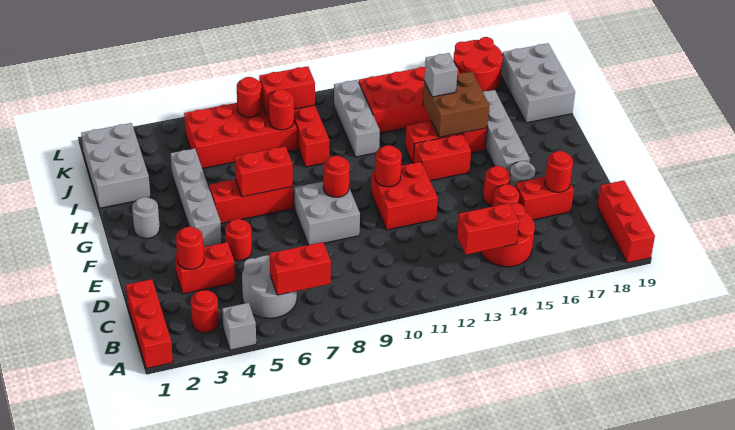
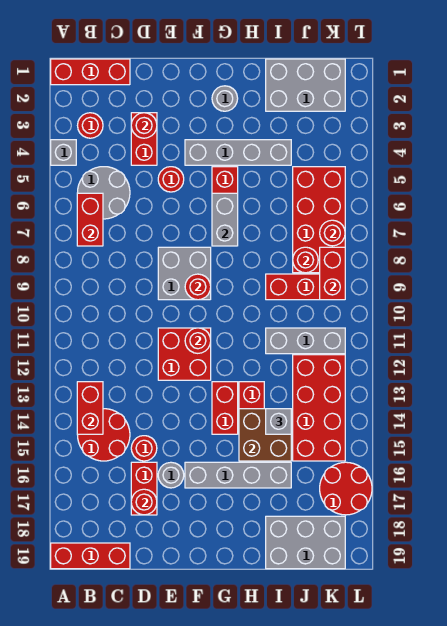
red 1x1 round brick [483,166,510,206] -> none
red 1x2 brick [234,146,293,197] -> grey 1x2 brick [212,193,238,246]

